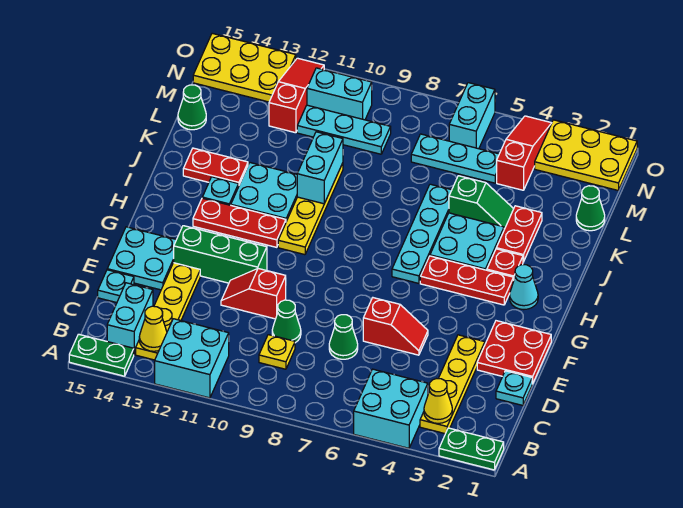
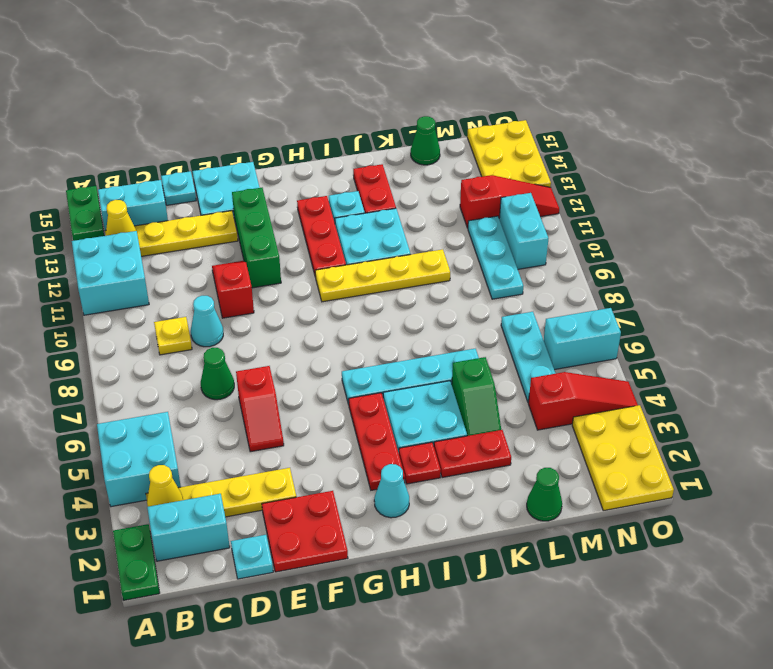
green 1x1 cone [272,300,301,343] -> cyan 1x1 cone [191,296,223,347]
cyan 1x2 brick [297,132,343,204] -> cyan 1x2 brick moved to [147,494,230,561]

